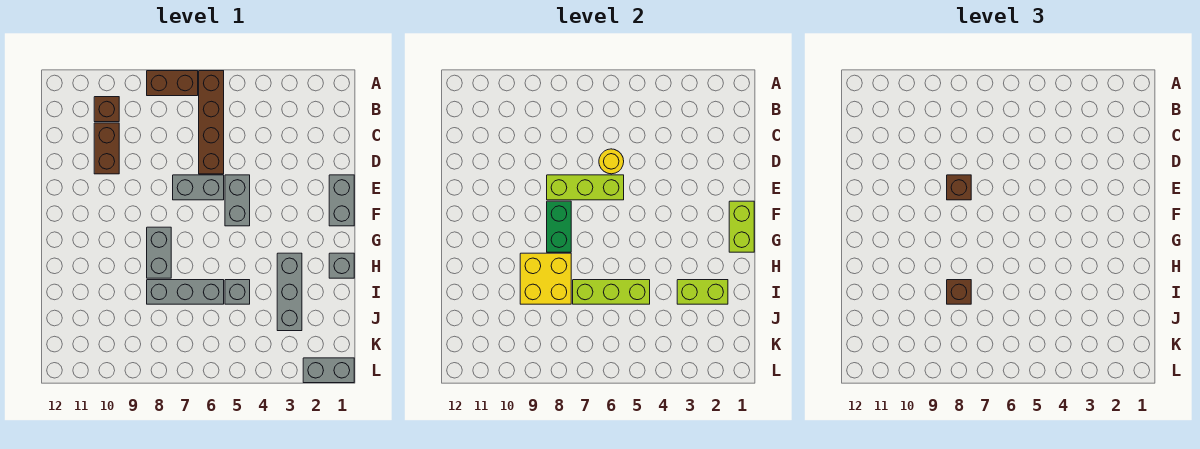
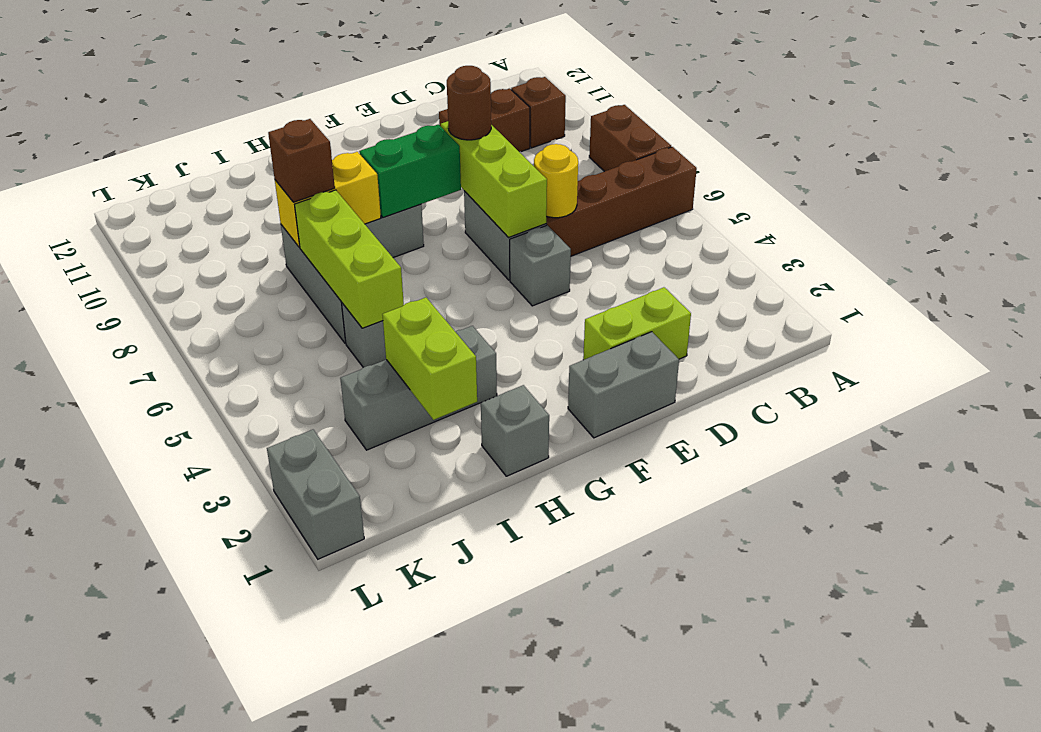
grey 1x2 brick [225,175,250,226] -> grey 1x1 brick [510,225,571,306]
brown 1x1 brick [947,175,971,200] -> brown 1x1 round brick [447,66,491,140]
lime 1x2 brick [729,201,754,252] -> lime 1x2 brick moved to [583,287,691,360]
yellow 2x2 brick [520,253,571,304] -> yellow 1x2 brick [275,152,381,247]

